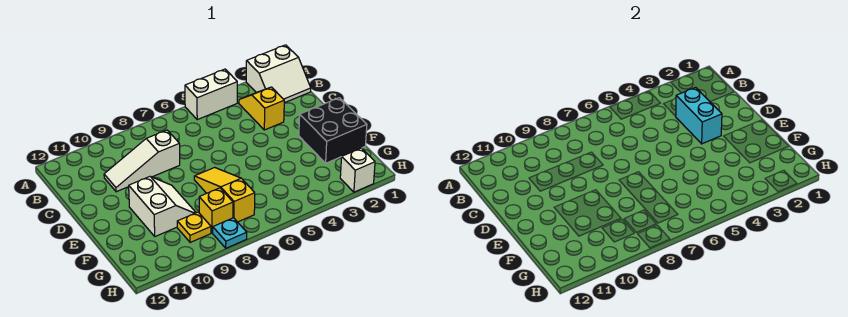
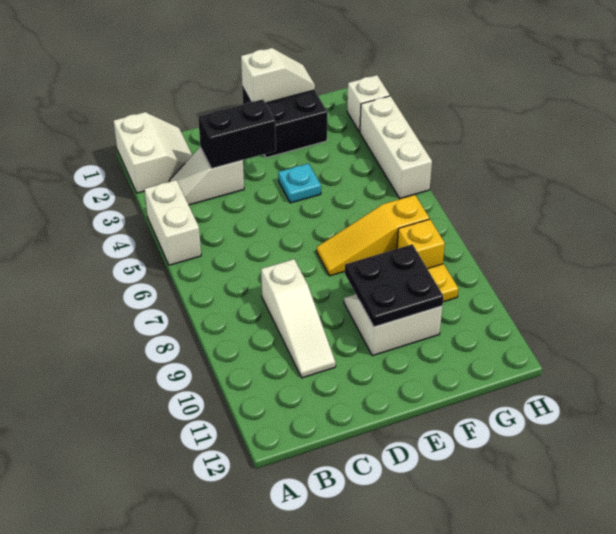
yellow 1x2 slope [239,87,284,130] -> white 1x2 slope [170,147,244,205]
cyan 1x2 brick [676,87,722,144] -> black 1x2 brick [198,99,276,169]
none -> white 1x2 slope [241,48,315,103]
none -> black 2x2 plate [345,244,444,327]
none -> white 1x3 brick [360,96,432,199]
cyan 1x1 plate [213,218,247,248] -> cyan 1x1 plate moved to [278,163,321,203]

